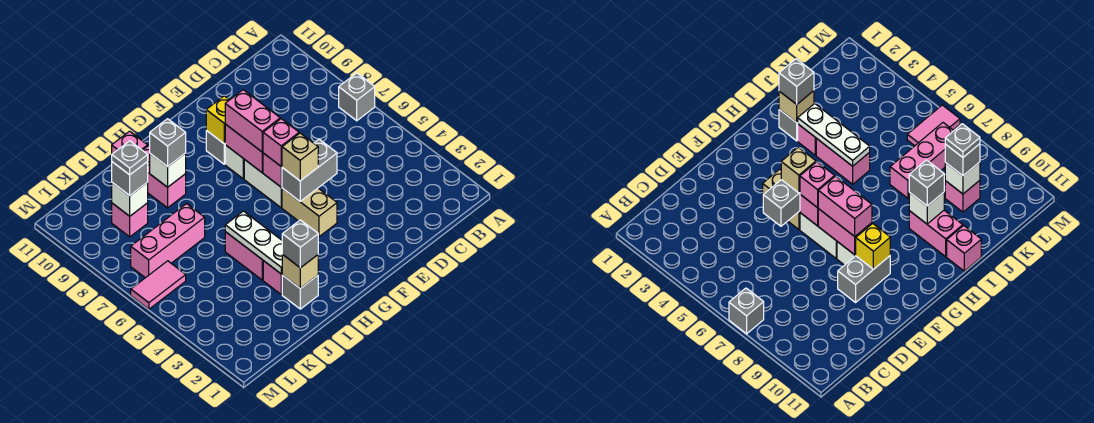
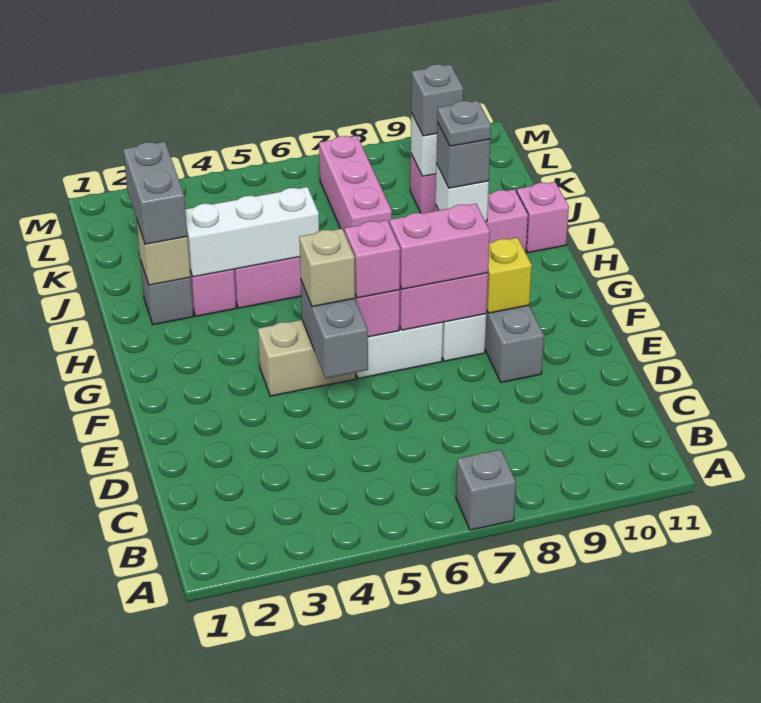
grey 1x1 brick [282,220,318,268] -> grey 1x2 brick [123,142,187,244]
white 1x3 plate [225,211,282,274] -> white 1x3 brick [185,187,319,277]
grey 1x1 plate [112,141,148,175] -> grey 1x1 plate moved to [437,100,491,146]
pink 1x2 tile [131,261,186,309] -> none

